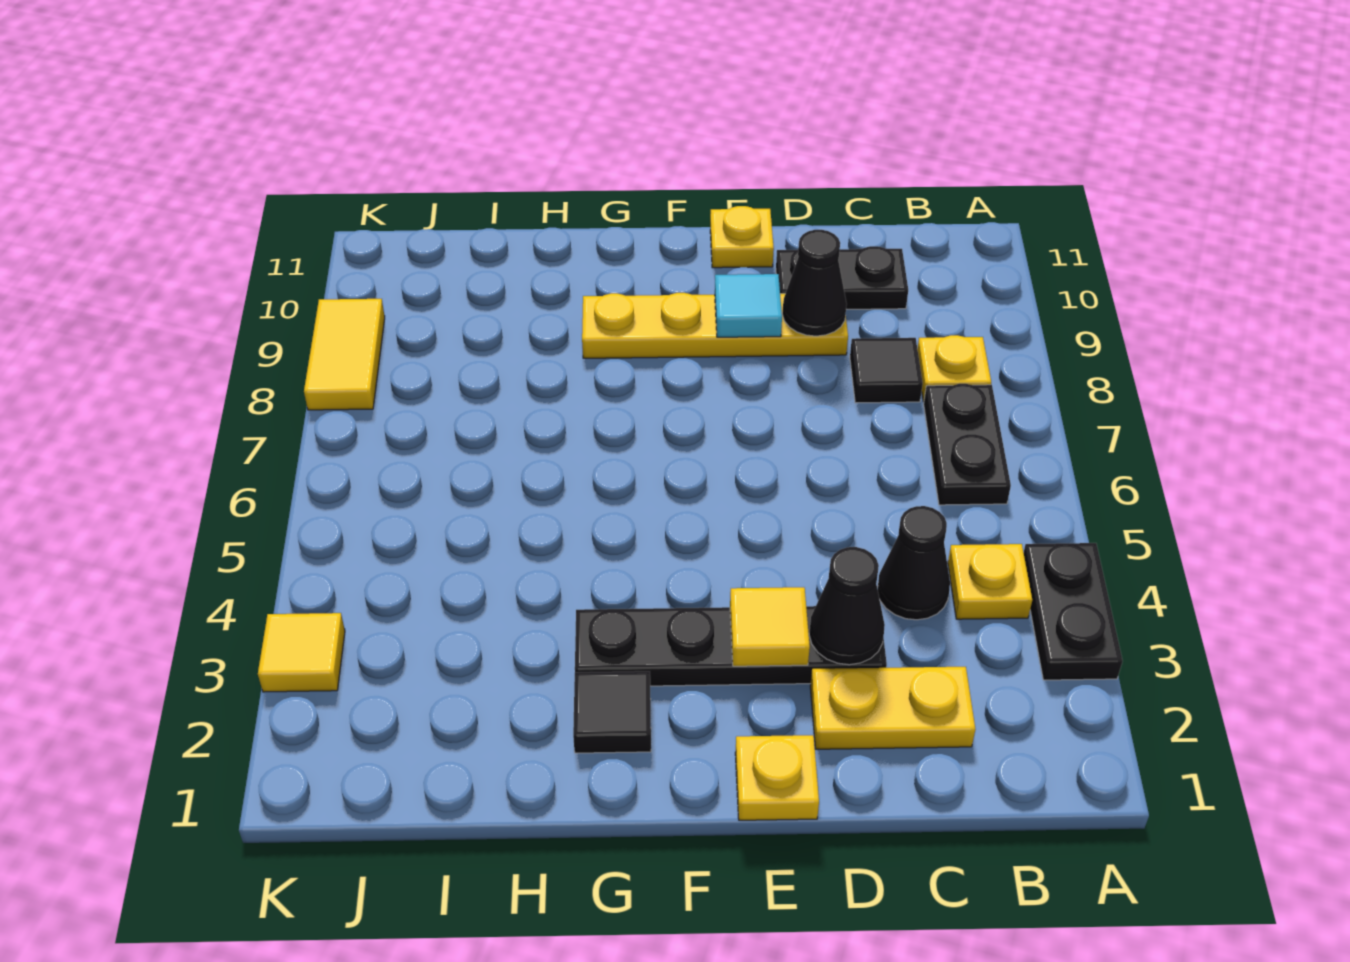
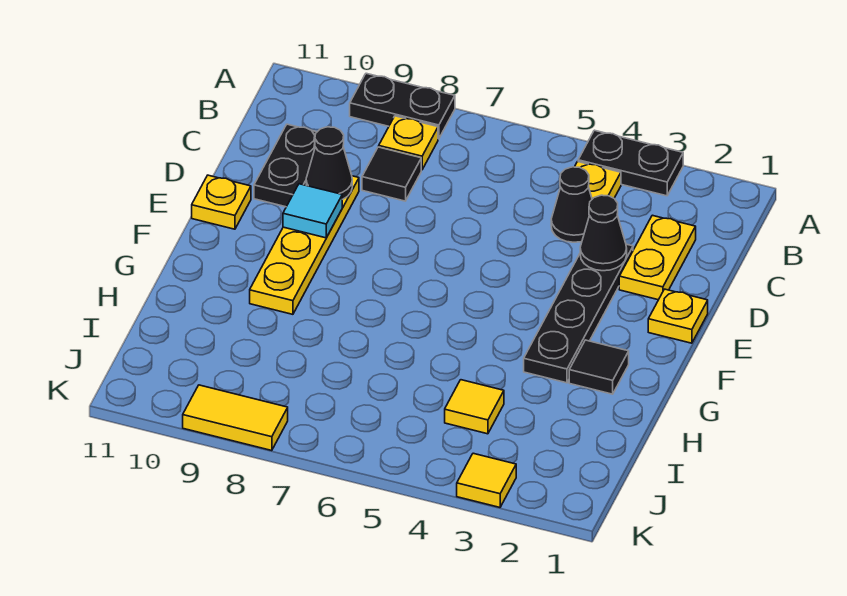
black 1x2 plate [924,384,1011,505] -> black 1x2 plate moved to [350,73,455,139]
yellow 1x1 tile [730,587,810,666] -> yellow 1x1 tile moved to [445,380,504,434]

